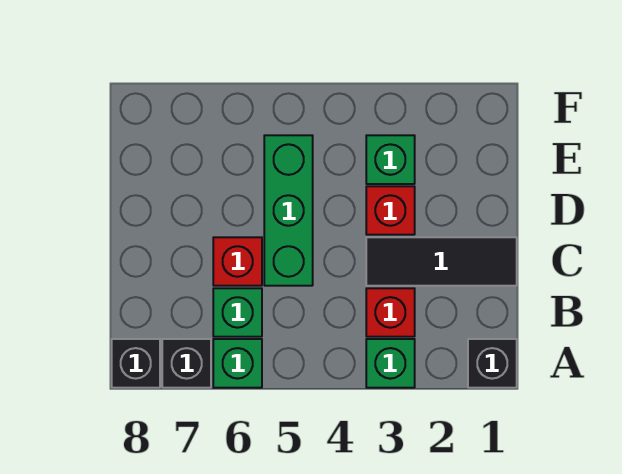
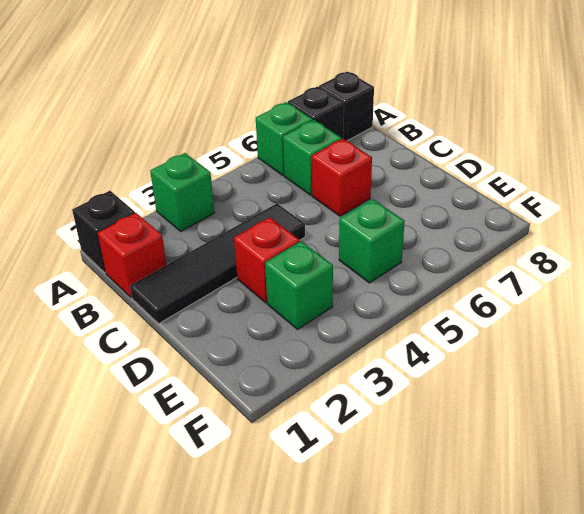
red 1x1 brick [366,288,415,337] -> red 1x1 brick moved to [98,213,166,298]
black 1x3 tile [366,237,517,286] -> black 1x4 tile [130,204,305,324]
green 1x3 brick [264,135,313,286] -> green 1x1 brick [339,199,405,283]

